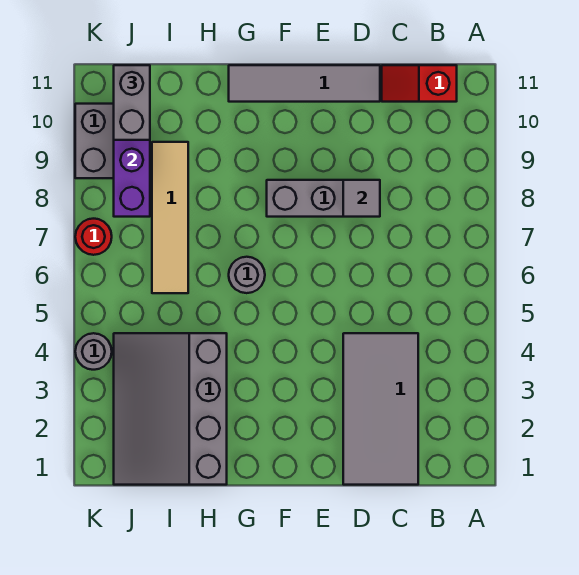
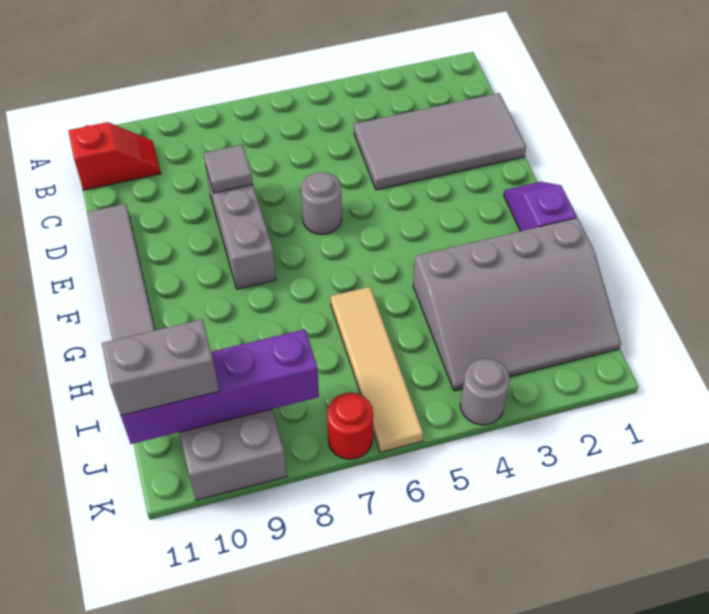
red 1x2 slope [382,65,457,102] -> red 1x2 slope turned to [68,122,161,190]
none -> purple 1x2 slope [504,182,577,231]
grey 1x1 round brick [229,257,265,293] -> grey 1x1 round brick moved to [301,172,342,234]
tan 1x4 tile [152,142,188,293] -> tan 1x4 tile turned to [331,287,423,452]

